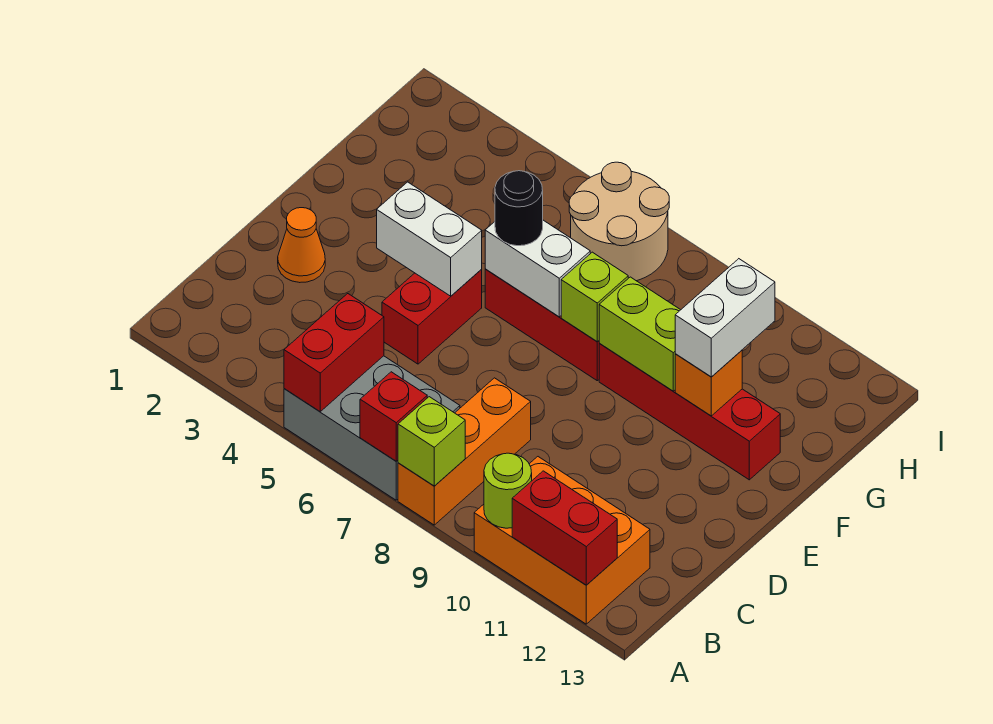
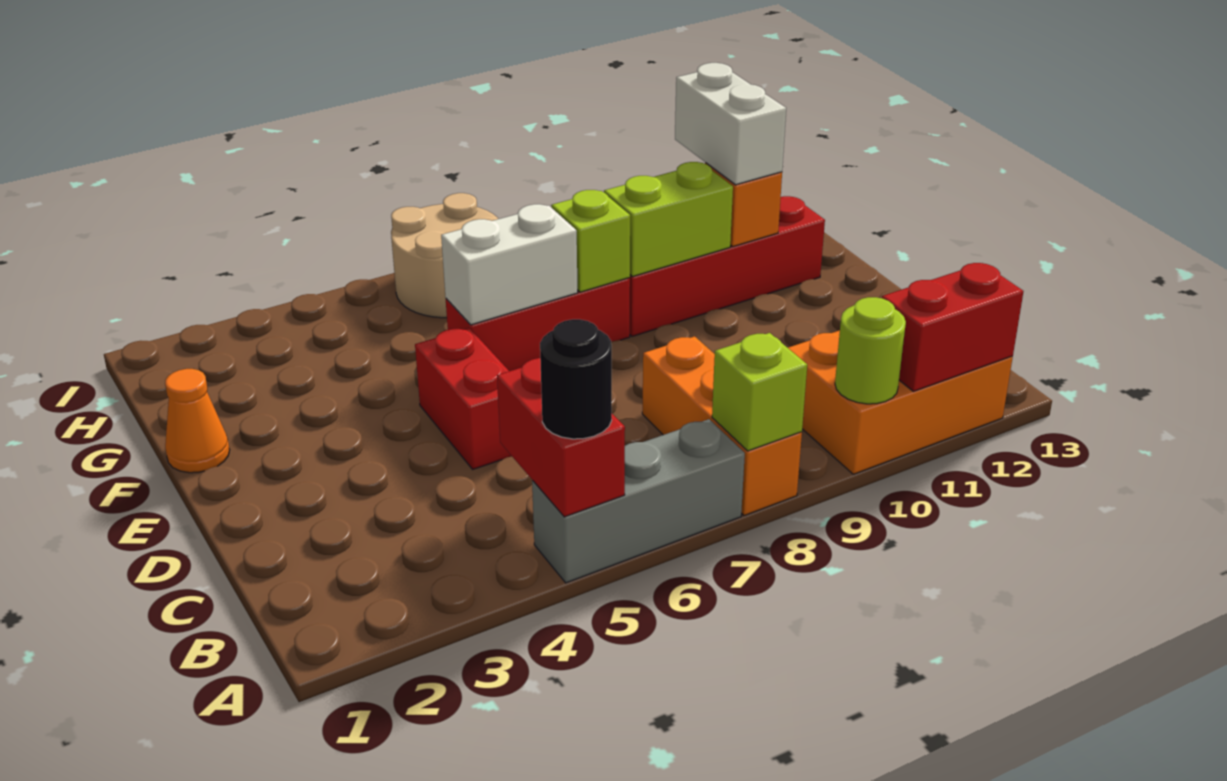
grey 2x3 brick [284,356,460,500] -> grey 1x3 brick [532,419,745,583]
red 1x1 brick [360,372,427,461] -> none
orange 1x1 cone [278,208,325,283] -> orange 1x1 cone moved to [165,369,230,473]
white 1x2 brick [377,182,482,296] -> none
black 1x1 round brick [495,171,543,246] -> black 1x1 round brick moved to [540,319,612,439]

